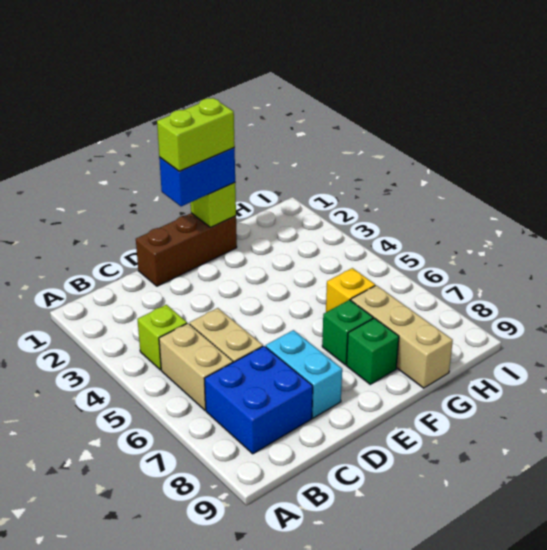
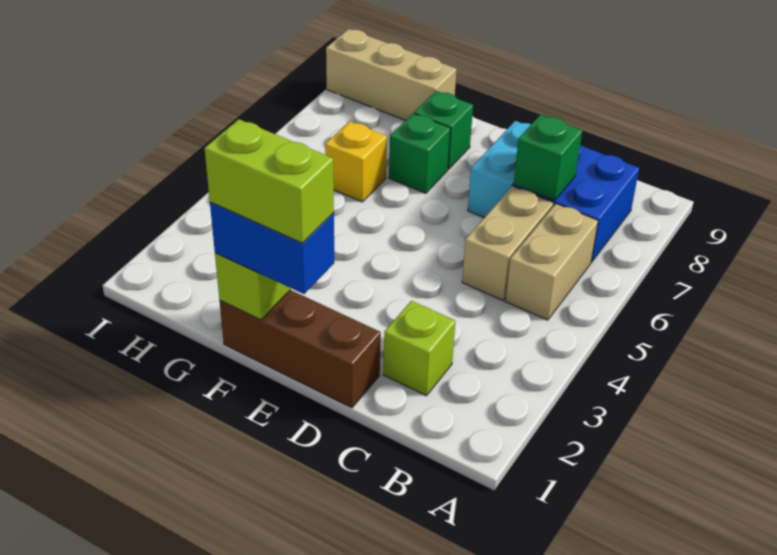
lime 1x1 brick [137,305,187,370] -> lime 1x1 brick moved to [383,301,455,396]
none -> green 1x1 brick [514,115,582,201]
tan 1x3 brick [351,285,453,388] -> tan 1x3 brick turned to [326,29,456,120]

